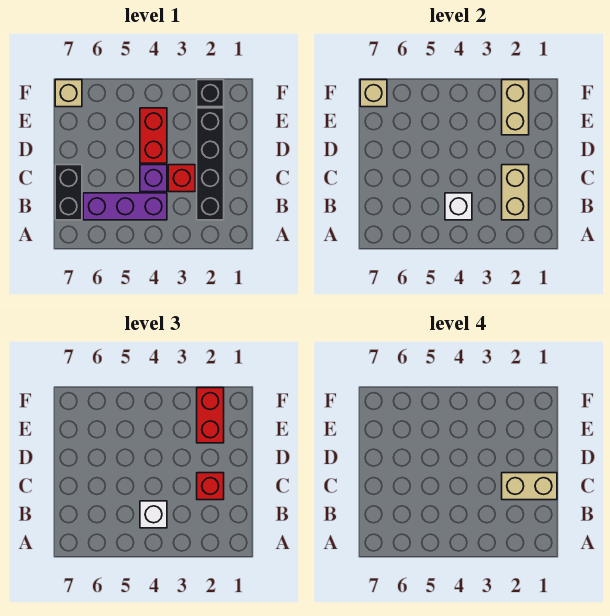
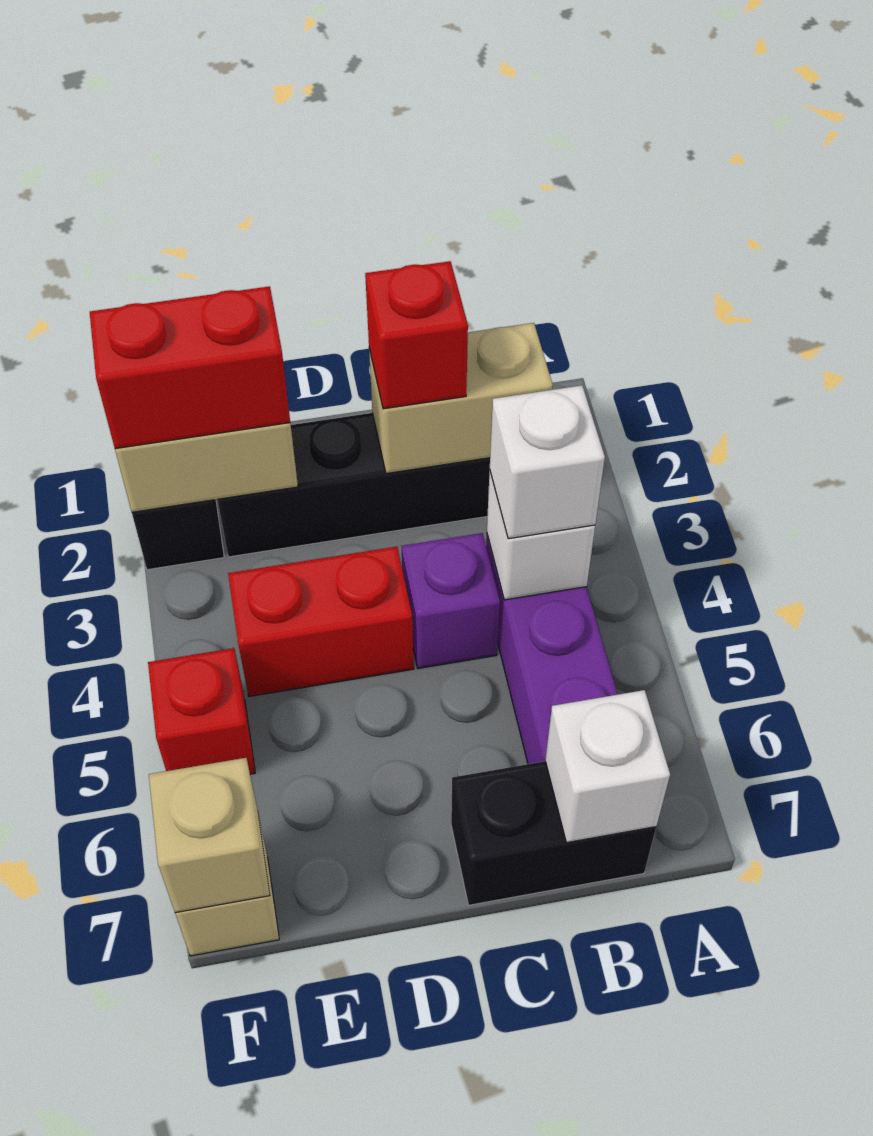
none -> white 1x1 brick [545,690,670,843]
tan 1x2 brick [502,473,557,500] -> none
red 1x1 brick [168,165,195,192] -> red 1x1 brick moved to [148,648,255,774]

